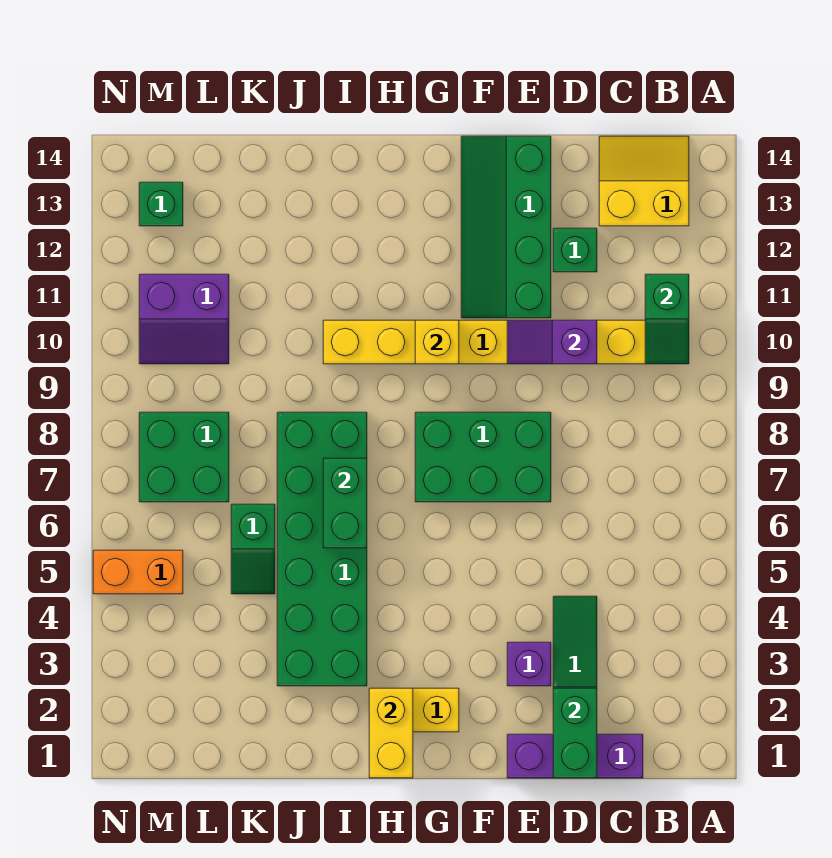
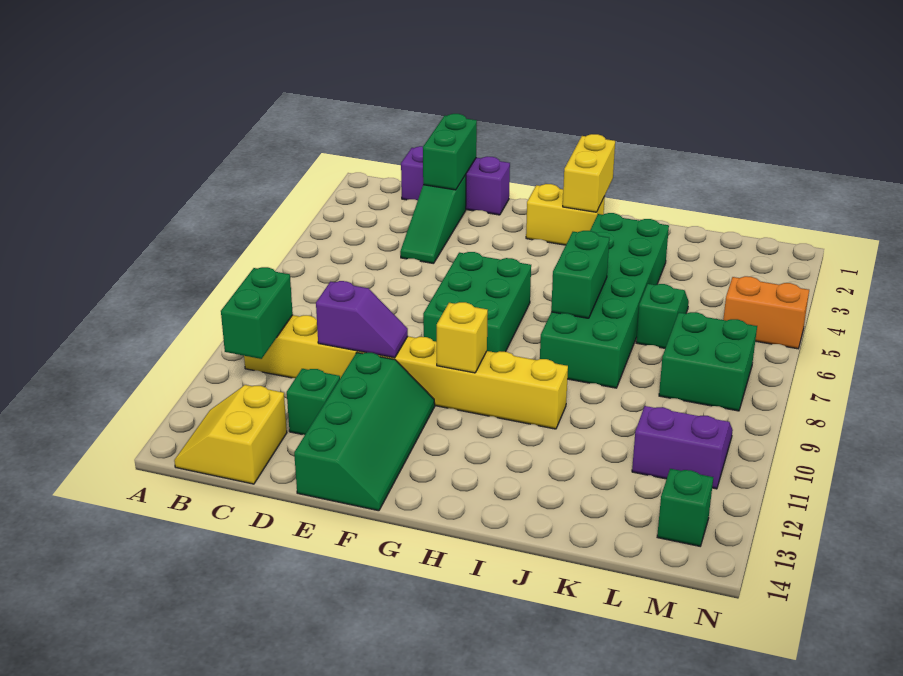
green 1x2 slope [645,274,689,364] -> green 1x2 brick [221,267,293,359]
yellow 2x2 slope [599,136,689,226] -> yellow 2x2 slope turned to [174,385,287,484]
purple 1x1 brick [507,642,551,686] -> none
green 2x3 brick [415,412,551,502] -> green 2x3 brick turned to [423,252,531,353]

